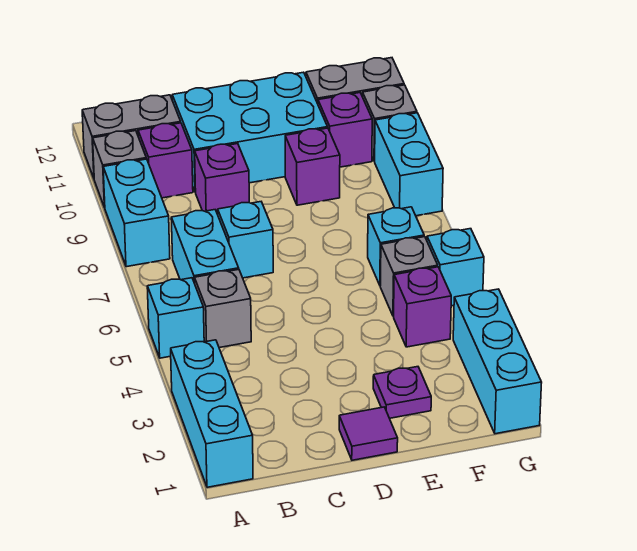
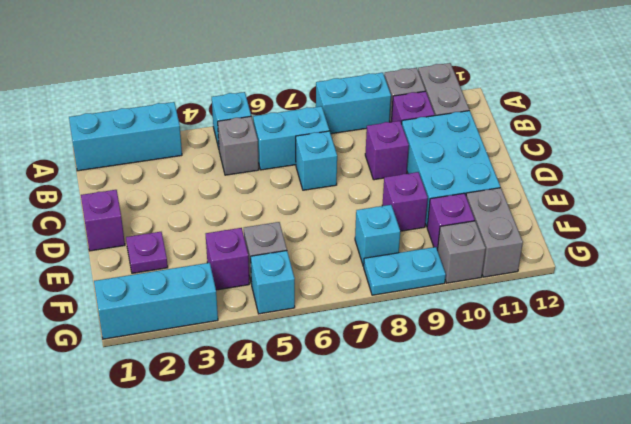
purple 1x1 tile [339,407,398,460] -> purple 1x1 brick [81,190,125,251]
cyan 1x1 brick [368,207,424,286] -> cyan 1x1 brick moved to [355,205,400,266]
cyan 1x2 brick [375,113,443,216] -> cyan 1x2 plate [364,247,446,295]

